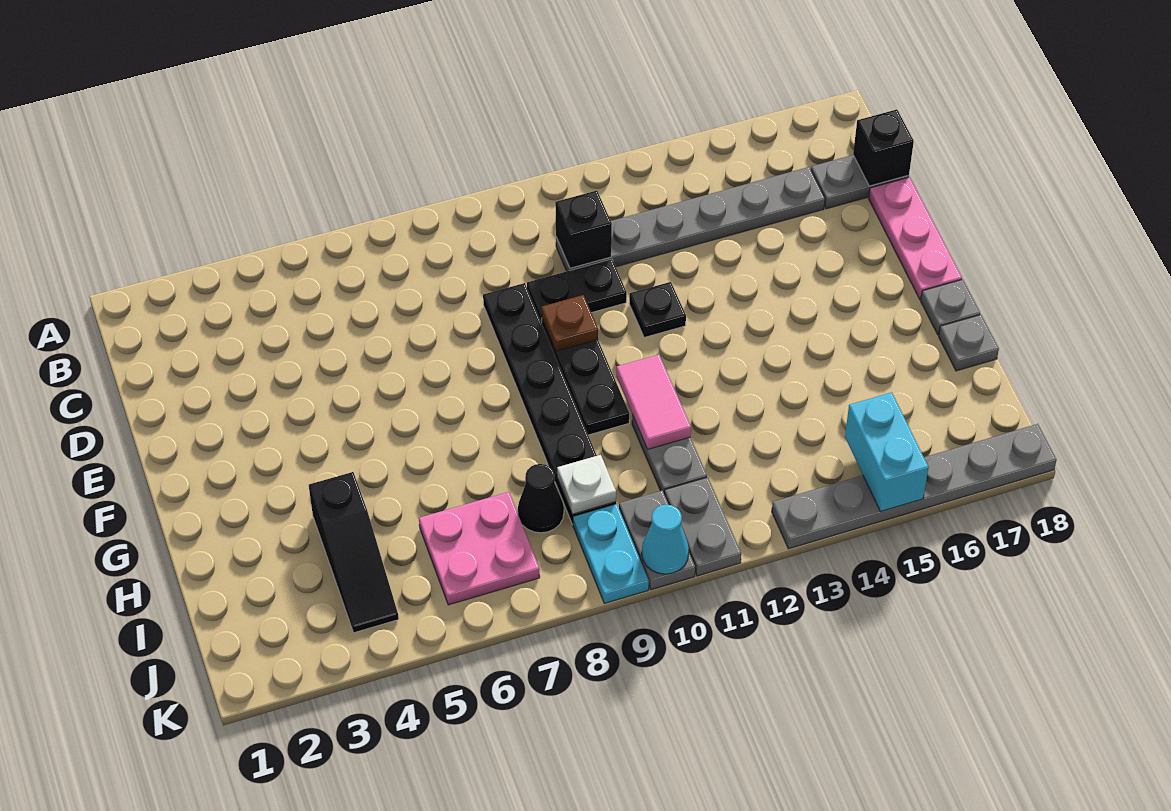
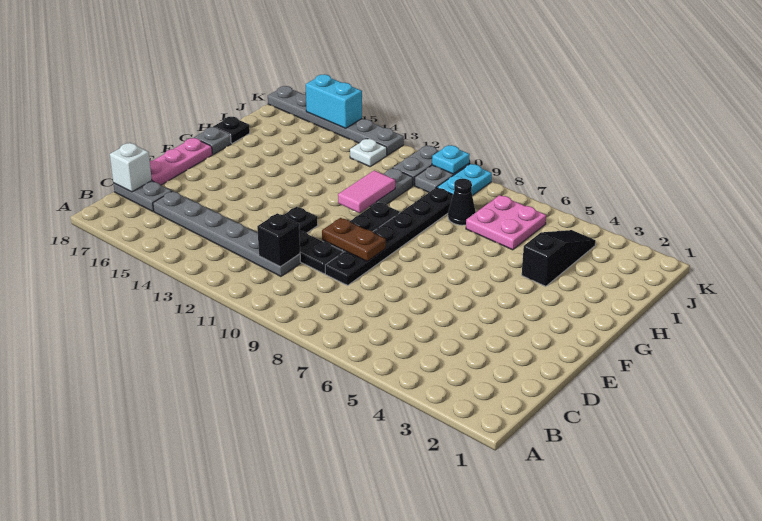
black 1x1 brick [853,110,914,186] -> white 1x1 brick [110,143,152,192]
brown 1x1 plate [541,295,598,351] -> brown 1x2 plate [322,218,386,261]
grey 1x1 plate [939,315,999,371] -> black 1x1 plate [213,117,250,144]
white 1x1 plate [557,455,616,514] -> white 1x1 plate moved to [350,139,387,167]
cyan 1x2 brick [845,392,929,511] -> cyan 1x2 brick turned to [306,74,362,128]
cyan 1x1 cone [642,505,689,574] -> cyan 1x1 plate [432,145,470,174]

